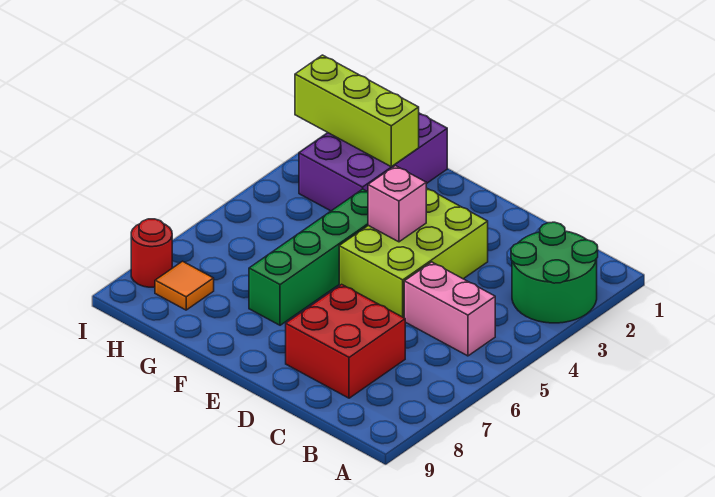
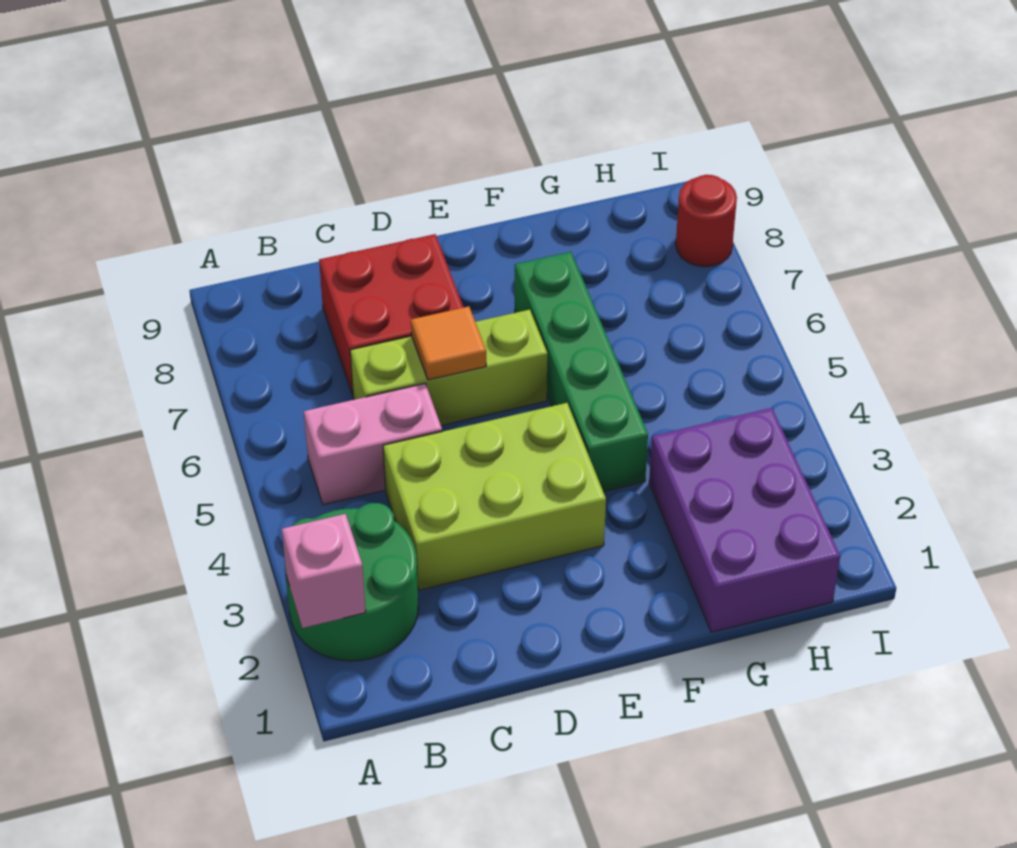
lime 2x3 brick [339,188,488,318] -> lime 2x3 brick turned to [383,403,606,590]
pink 1x1 brick [368,166,426,242] -> pink 1x1 brick moved to [282,514,366,628]
lime 1x3 brick [295,55,419,167] -> lime 1x3 brick moved to [350,310,547,425]
orange 1x1 tile [155,261,214,310] -> orange 1x1 tile moved to [411,307,486,380]

